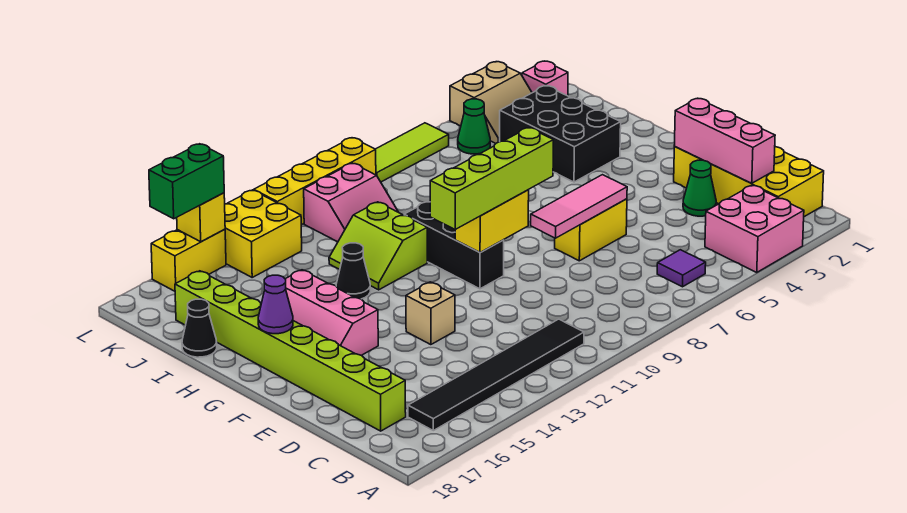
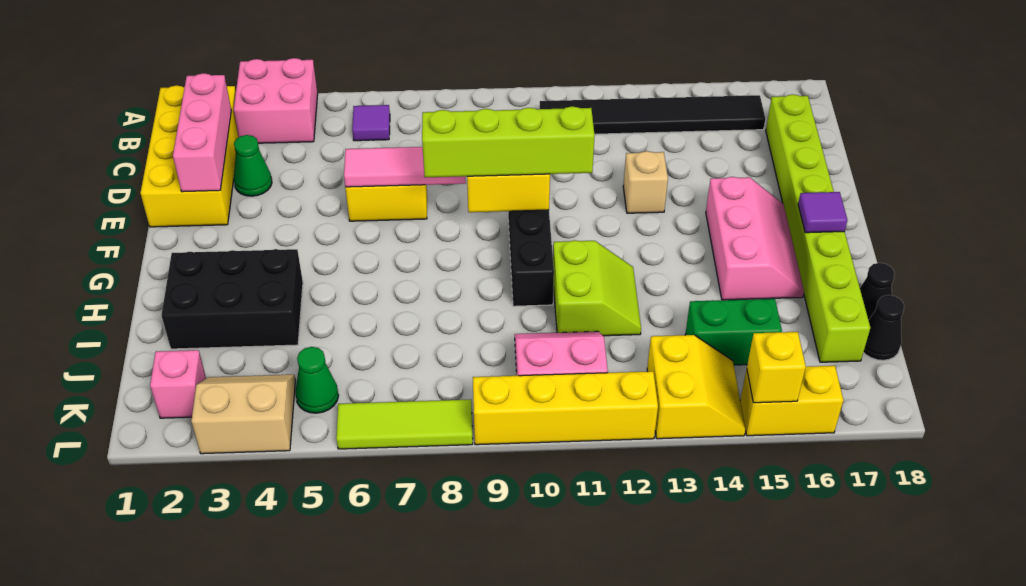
purple 1x1 cone [258,275,293,334] -> purple 1x1 tile [798,192,847,233]
black 2x3 brick [500,86,621,182] -> black 2x3 brick turned to [161,249,303,349]
black 1x1 cone [336,243,370,299] -> black 1x1 cone moved to [863,295,904,360]
yellow 2x2 brick [225,190,302,277] -> yellow 2x2 slope [647,335,745,439]
green 1x2 brick [149,144,224,219] -> green 1x2 brick moved to [685,299,782,365]

